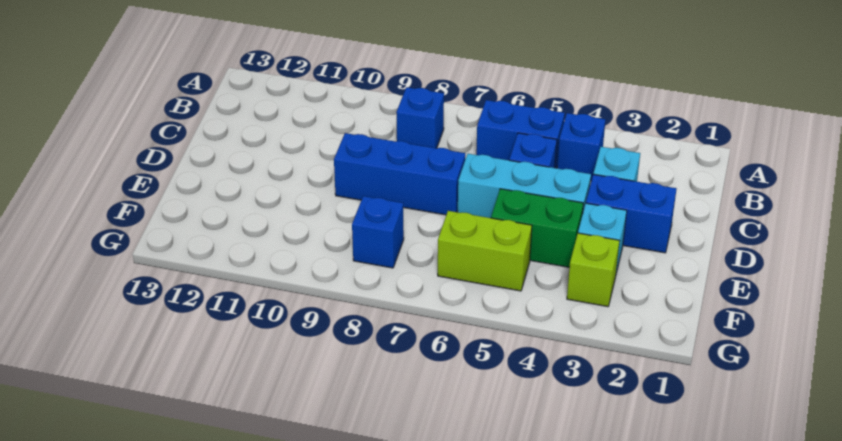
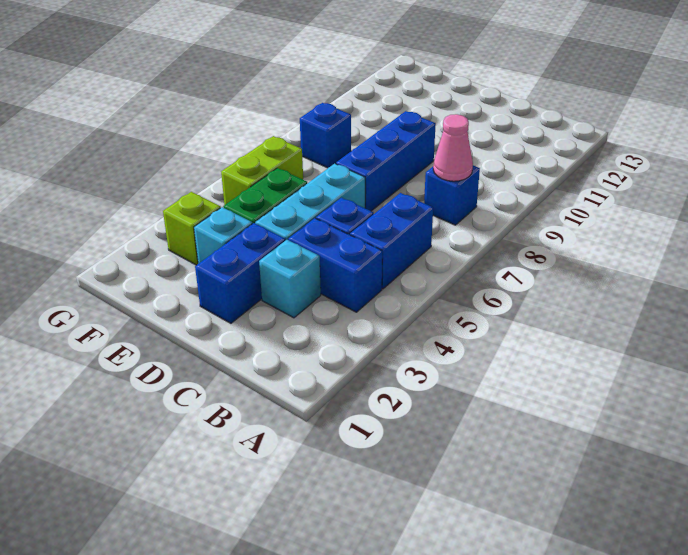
blue 1x1 brick [557,113,605,181] -> blue 1x2 brick [288,218,382,312]
none -> pink 1x1 cone [433,114,473,181]

